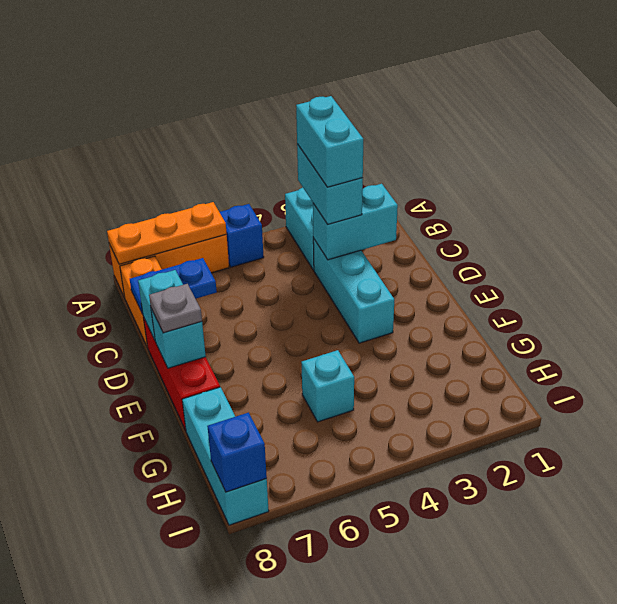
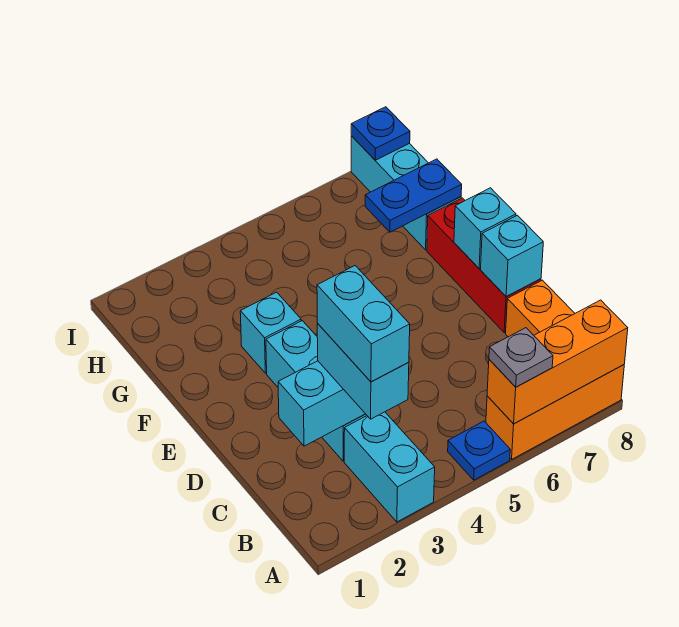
blue 1x1 brick [220,204,264,267] -> blue 1x1 plate [448,421,510,480]
orange 1x3 plate [107,202,227,264] -> orange 1x3 brick [487,300,628,424]
blue 1x2 plate [130,258,217,314] -> blue 1x2 plate moved to [365,159,462,232]
grey 1x1 plate [149,284,202,333] -> grey 1x1 plate moved to [489,328,553,387]
cyan 1x1 brick [301,350,354,422] -> cyan 1x1 brick moved to [240,292,301,373]
blue 1x1 brick [207,413,267,492] -> blue 1x1 plate [351,107,410,160]

